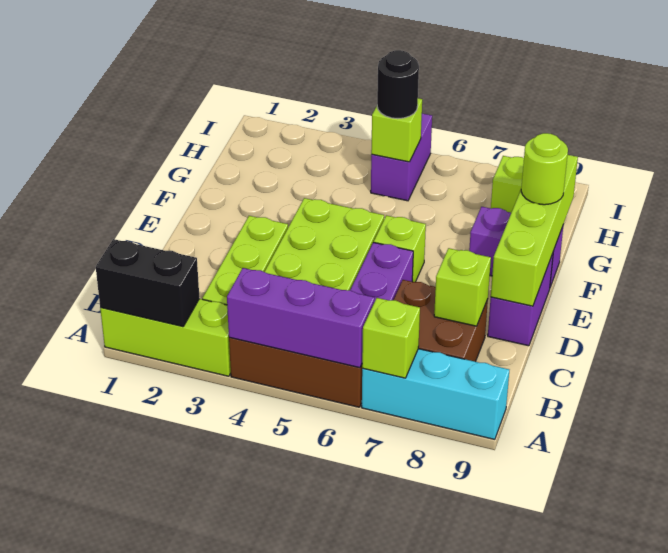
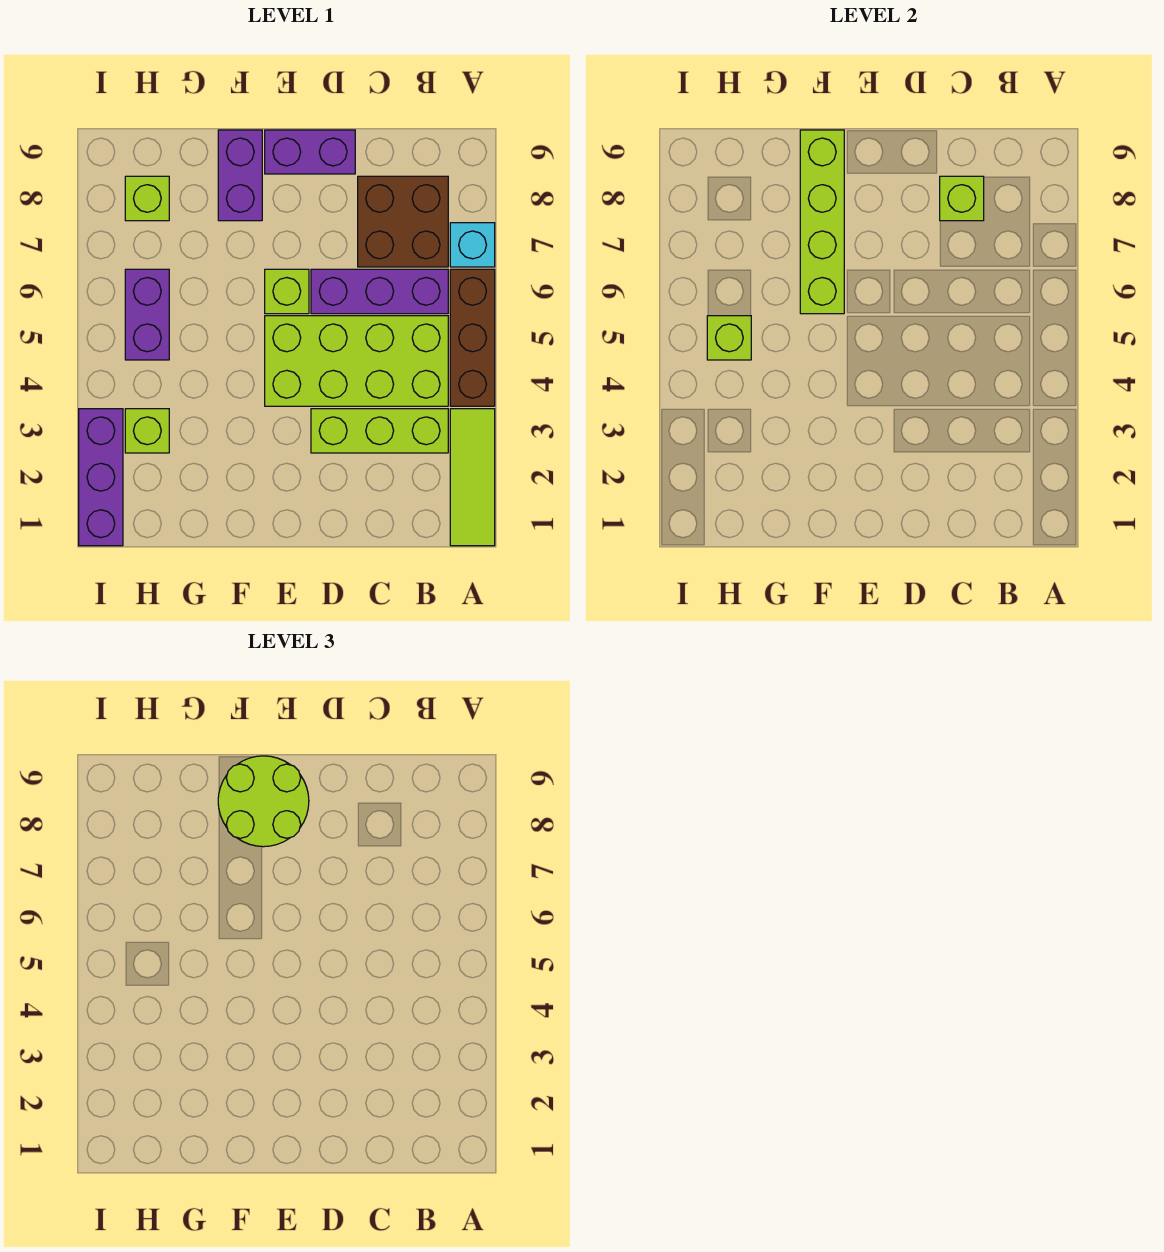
lime 1x3 brick [100,299,231,376] -> lime 1x3 tile [450,409,495,546]
black 1x2 brick [96,239,199,327] -> none
purple 1x3 brick [227,268,374,368] -> purple 1x3 brick moved to [79,409,123,546]
cyan 1x3 brick [362,349,509,440] -> cyan 1x1 brick [450,223,495,267]
lime 1x1 brick [362,298,420,378] -> lime 1x1 brick moved to [125,409,169,453]
lime 1x4 brick [491,155,578,306] -> lime 1x4 brick turned to [800,130,844,314]
lime 1x1 round brick [521,133,568,205] -> lime 2x2 round brick [218,756,309,847]
purple 1x2 brick [371,114,432,201] -> purple 1x2 brick turned to [125,269,169,360]
black 1x1 round brick [377,50,419,119] -> none

